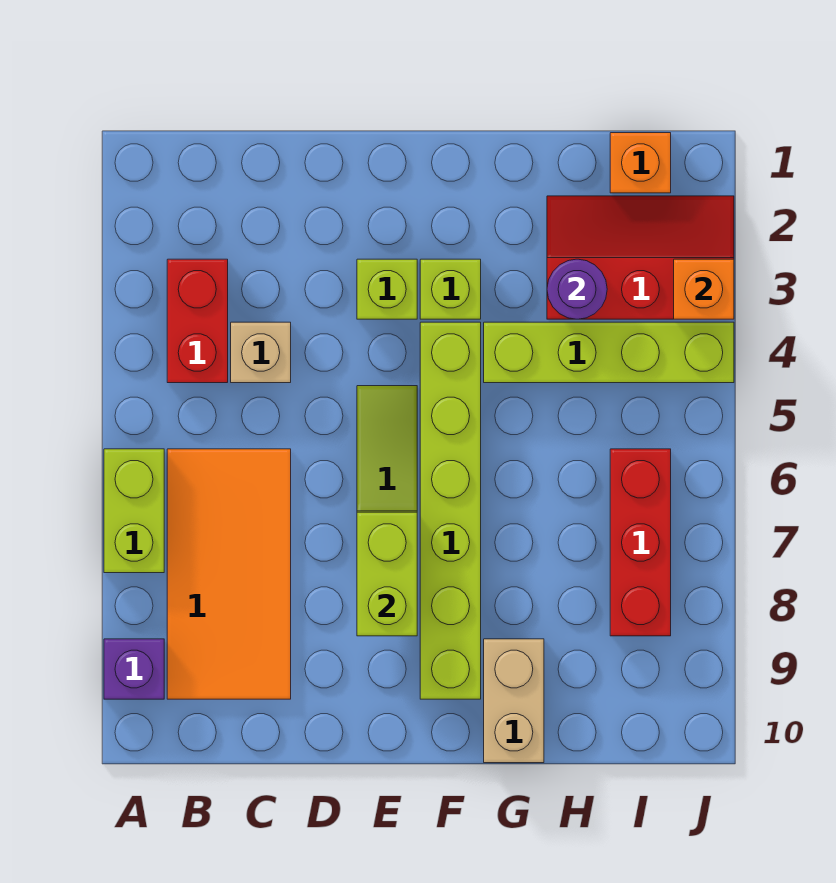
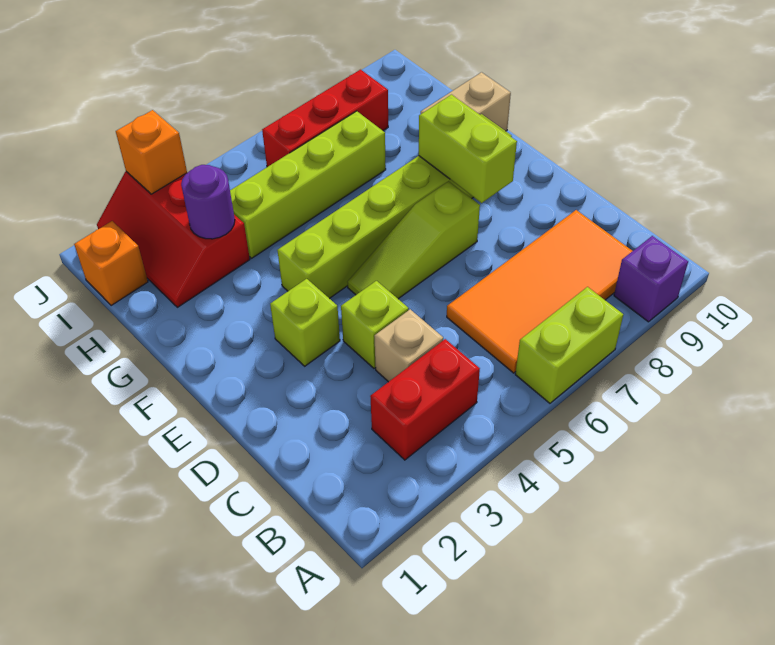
lime 1x2 brick [357,512,417,636] -> lime 1x2 brick turned to [419,95,517,203]
lime 1x1 brick [420,259,481,319] -> lime 1x1 brick moved to [341,281,409,368]
lime 1x4 brick [484,322,734,383] -> lime 1x4 brick turned to [230,111,386,258]

